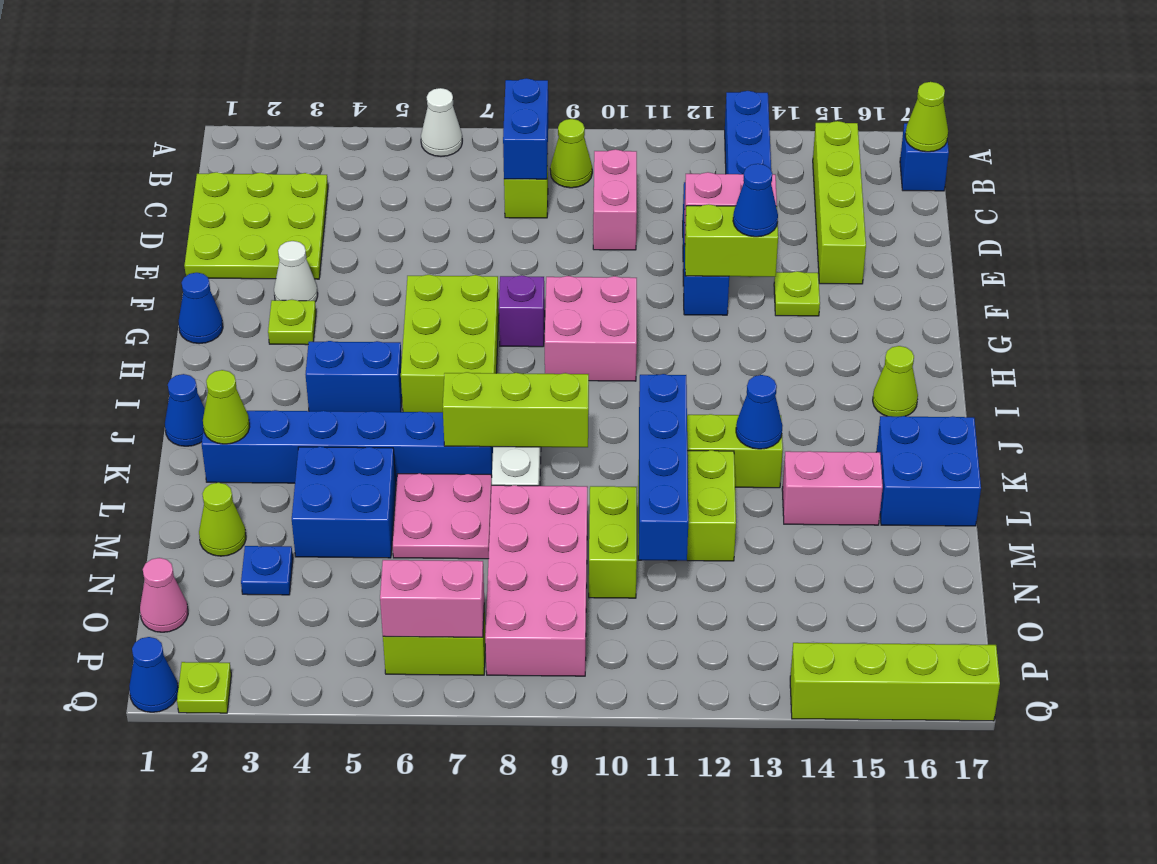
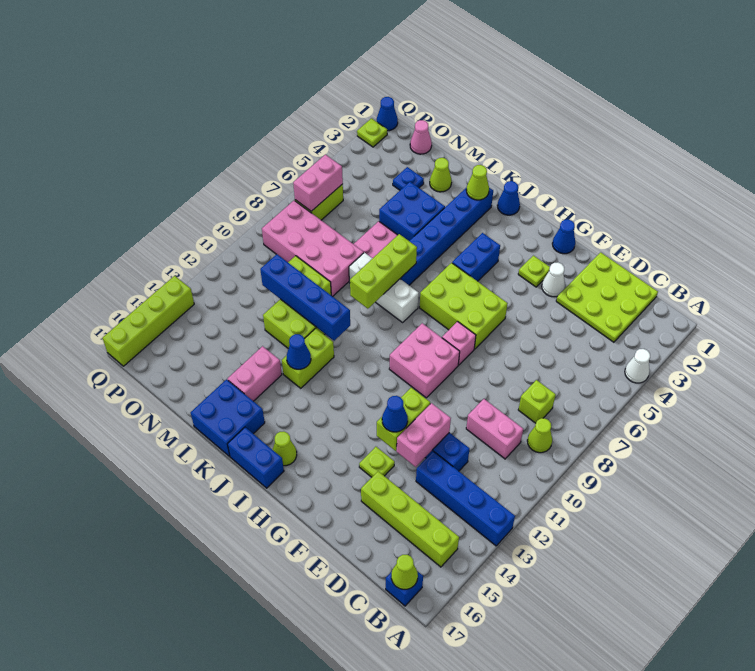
white 1x1 cone [421,88,462,156] -> white 1x1 cone moved to [625,349,650,383]
blue 1x2 brick [503,78,548,179] -> blue 1x2 brick moved to [228,427,284,488]
purple 1x1 brick [499,275,545,347] -> pink 1x1 brick [442,322,476,365]

